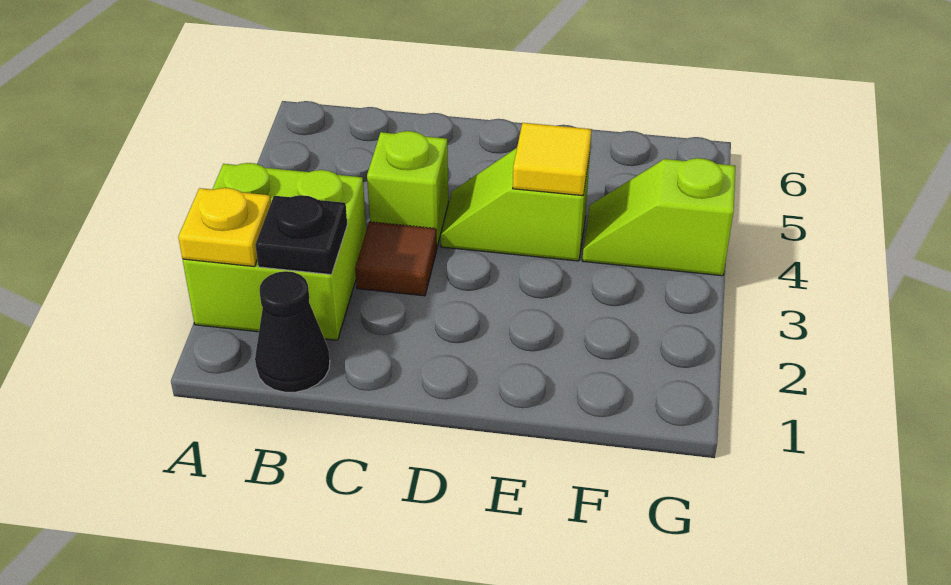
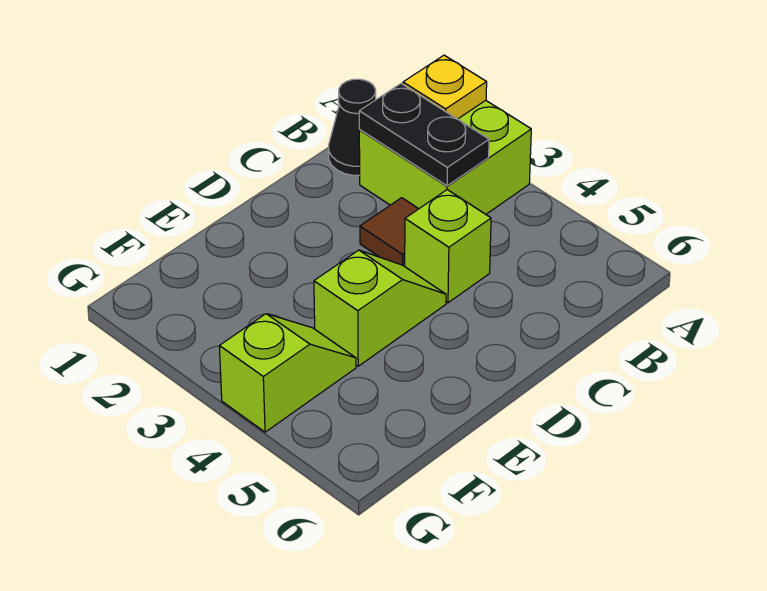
black 1x1 plate [255,195,347,275] -> black 1x2 plate [359,84,489,186]
yellow 1x1 tile [513,123,591,196] -> none

